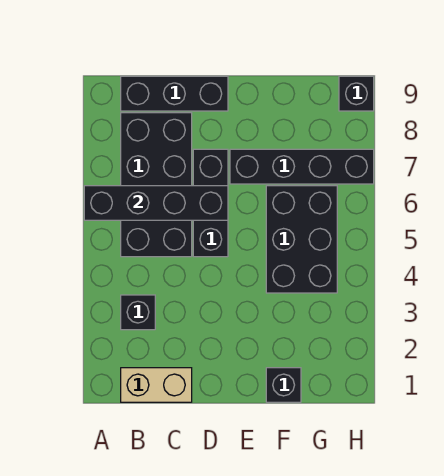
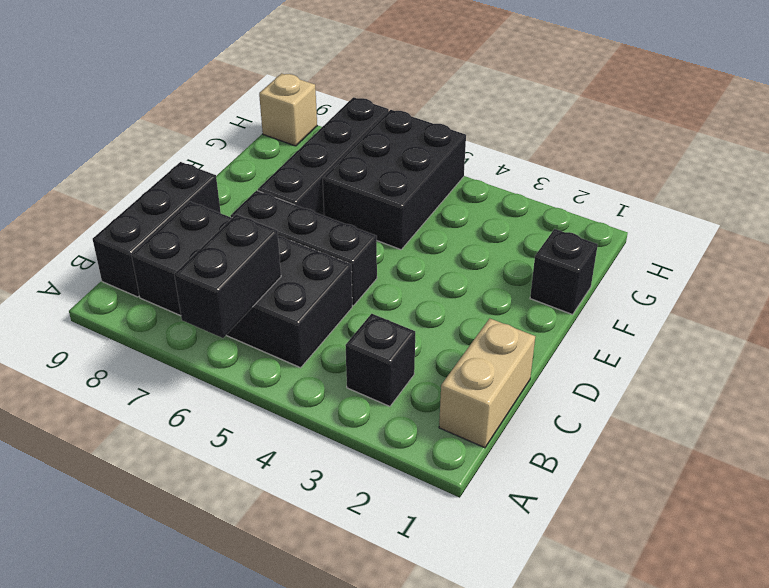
black 1x4 brick [84,186,228,220] -> black 1x2 brick [174,214,281,338]
black 2x3 brick [266,186,337,293] -> black 2x3 brick turned to [323,110,466,250]
black 1x1 brick [339,76,374,111] -> tan 1x1 brick [259,73,317,146]

